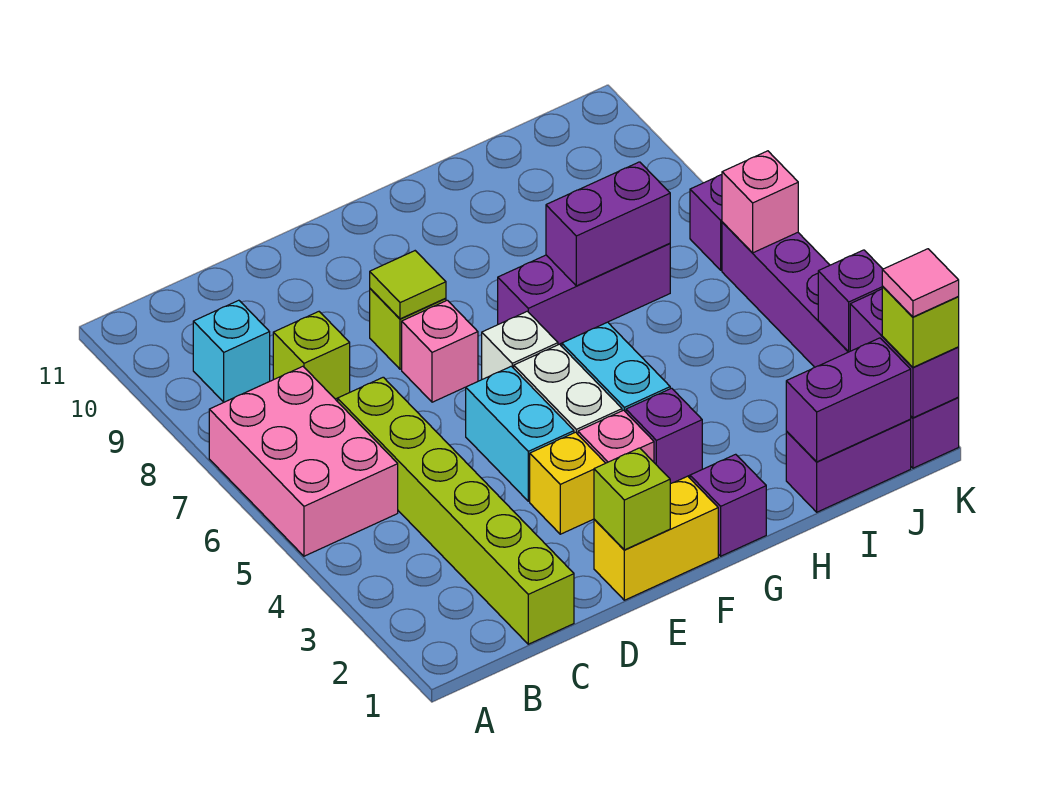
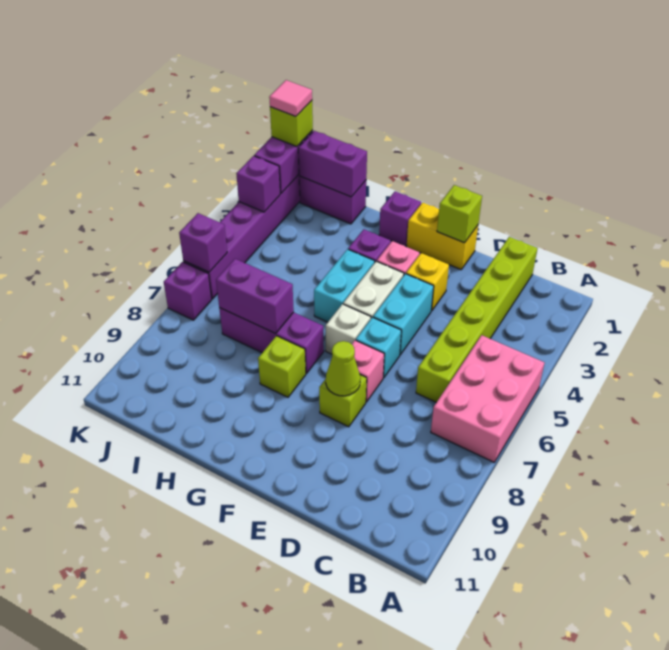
cyan 1x1 brick [193,300,270,402] -> cyan 1x1 brick moved to [356,317,401,378]
lime 1x1 brick [273,312,350,399] -> lime 1x1 brick moved to [258,336,306,397]
lime 1x1 tile [370,251,446,319] -> lime 1x1 cone [326,341,360,396]
pink 1x1 brick [722,151,798,253] -> purple 1x1 brick [179,213,227,272]

